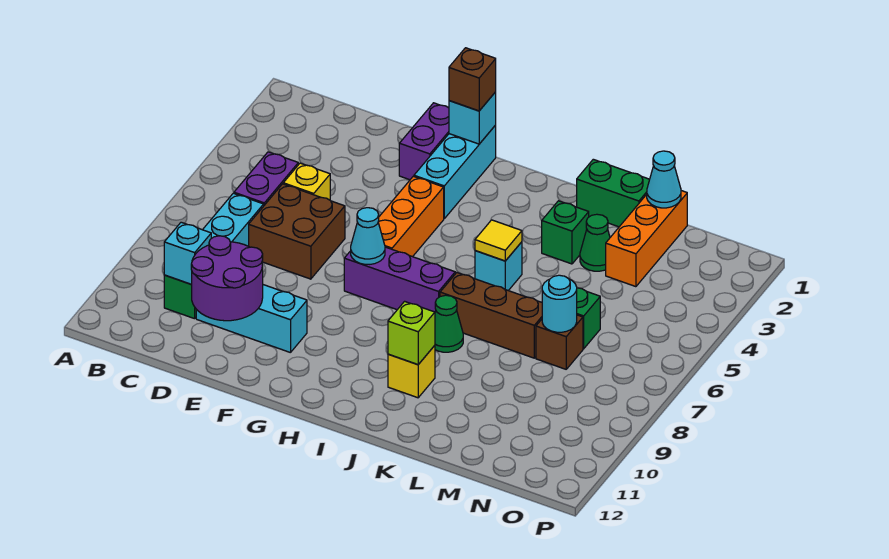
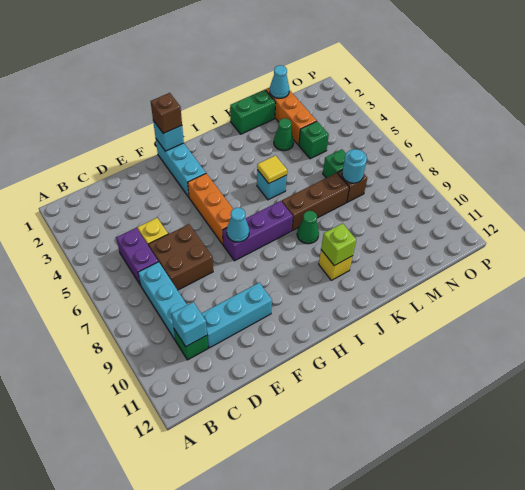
purple 2x2 round brick [191,236,263,321] -> none
purple 1x2 brick [399,103,449,180] -> none
green 1x1 brick [542,201,589,264] -> green 1x1 brick moved to [299,121,329,159]

